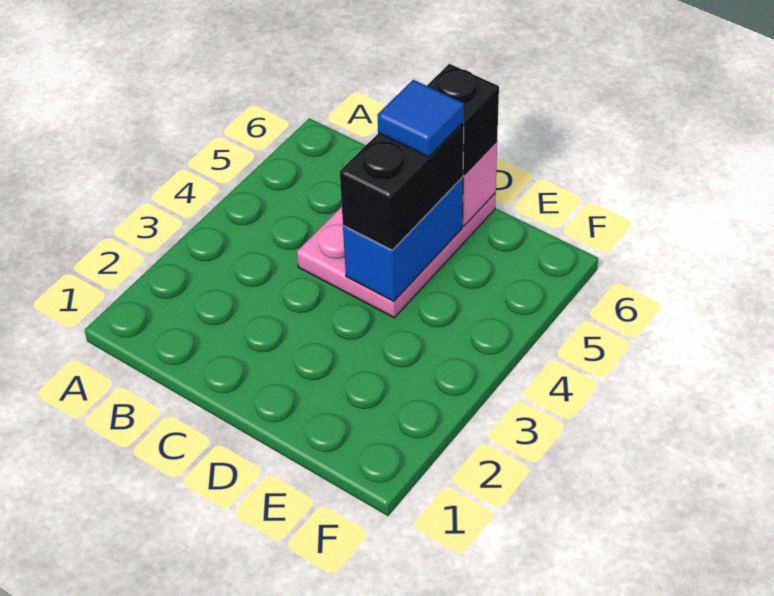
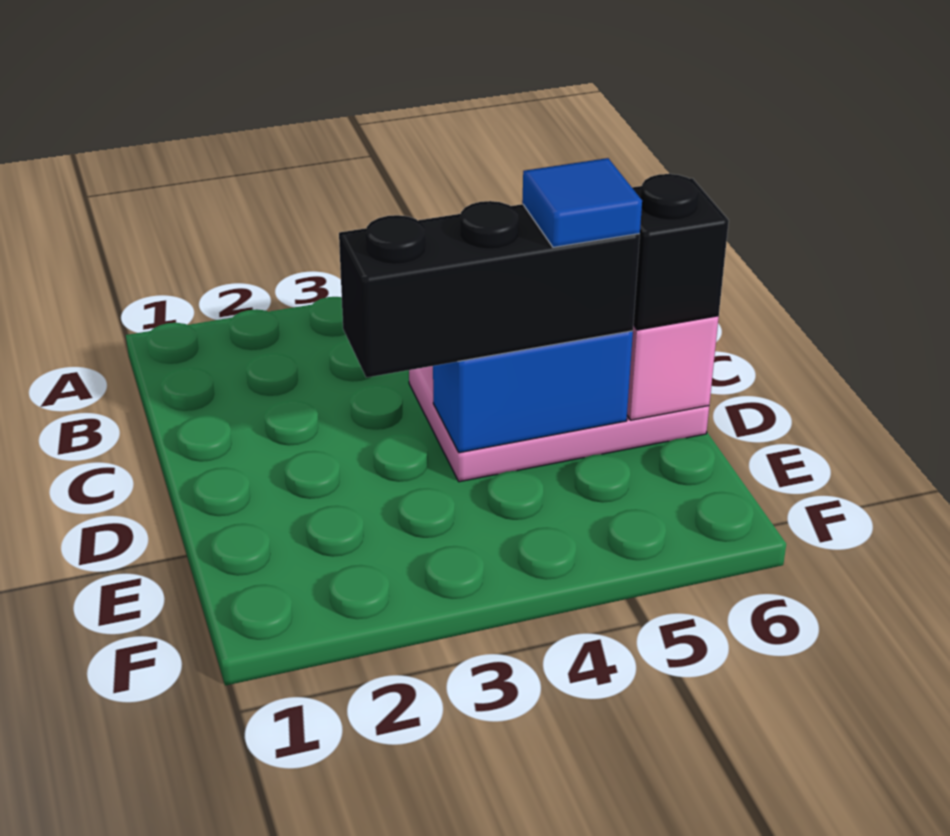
black 1x2 brick [340,122,464,250] -> black 1x3 brick [339,201,640,378]

